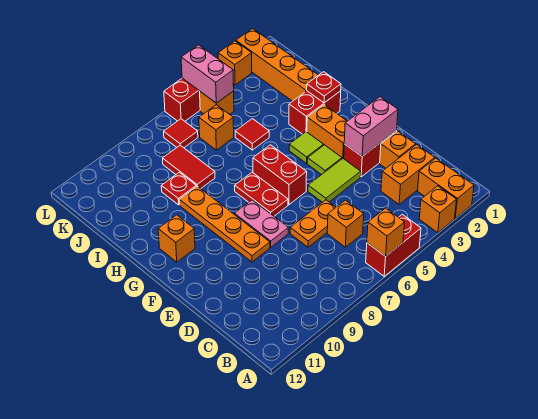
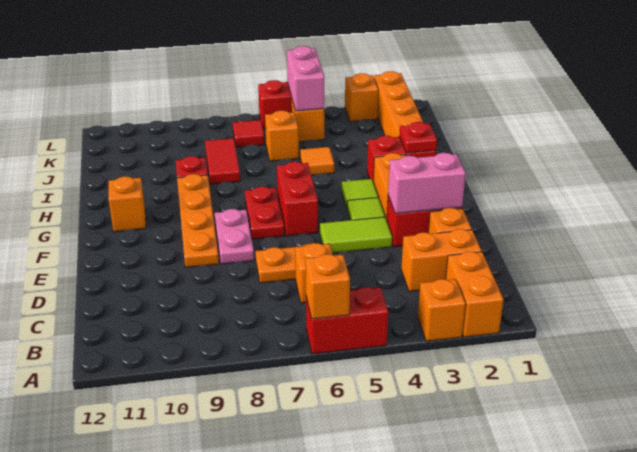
red 1x1 tile [235,119,269,150] -> orange 1x1 tile [300,147,334,175]

